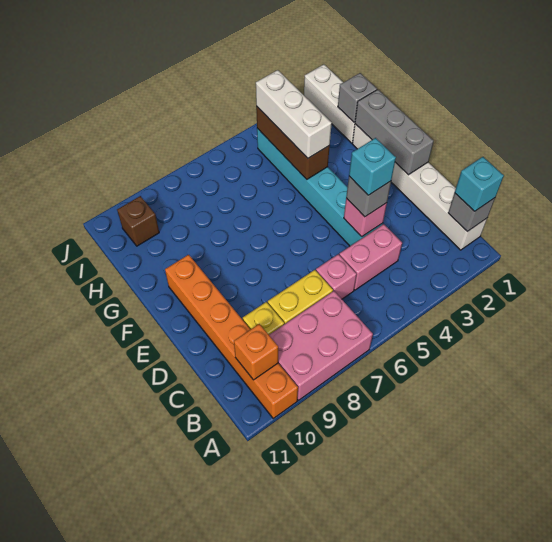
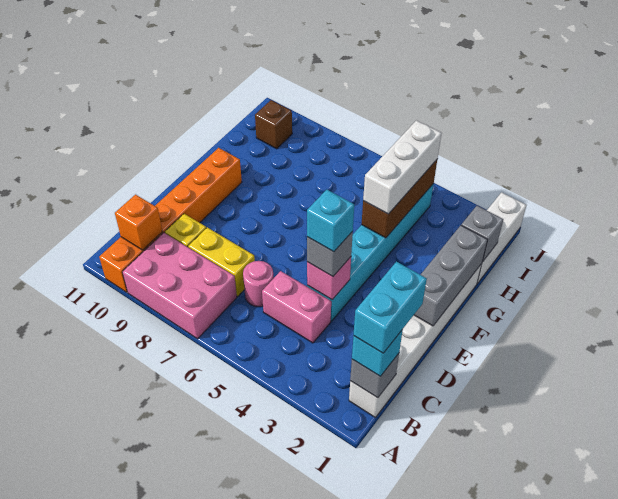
none -> cyan 1x2 brick [354,261,427,353]
pink 1x1 brick [316,254,357,299] -> pink 1x1 round brick [243,261,274,307]

